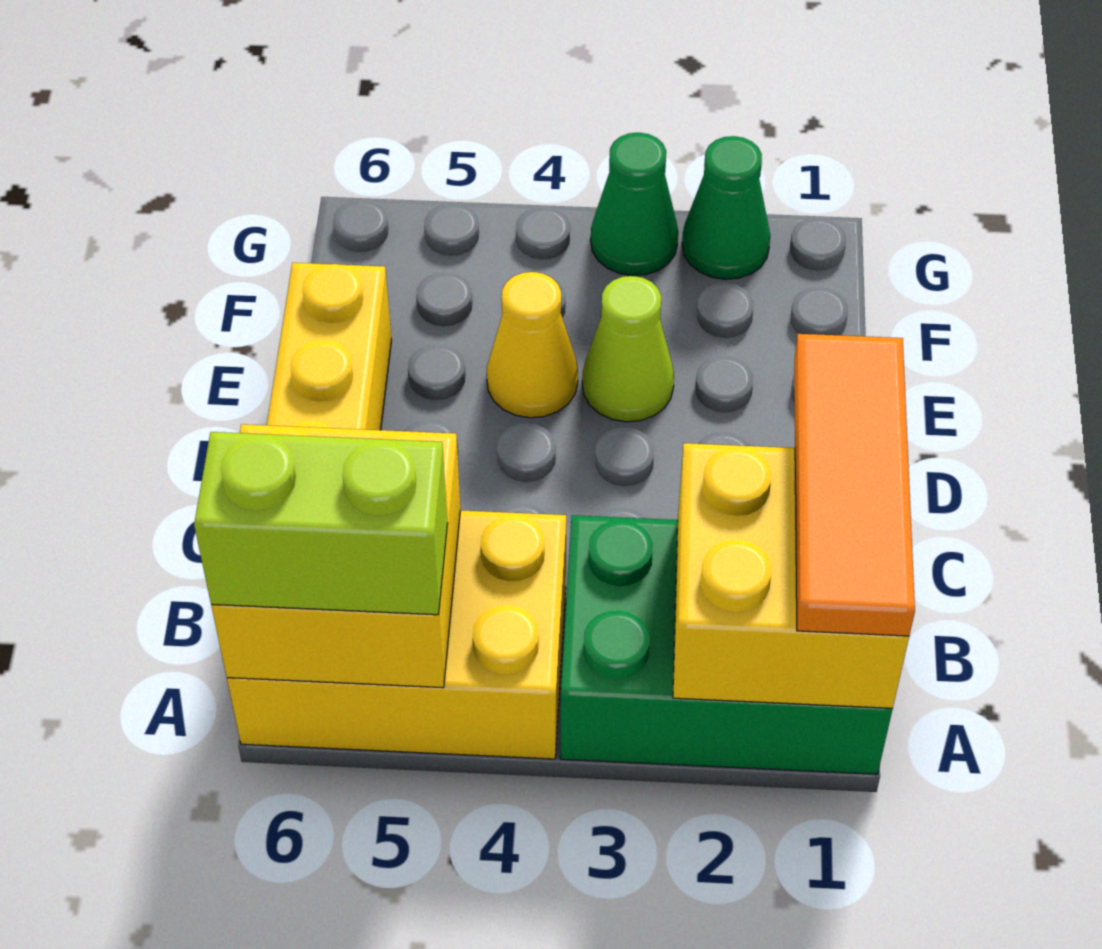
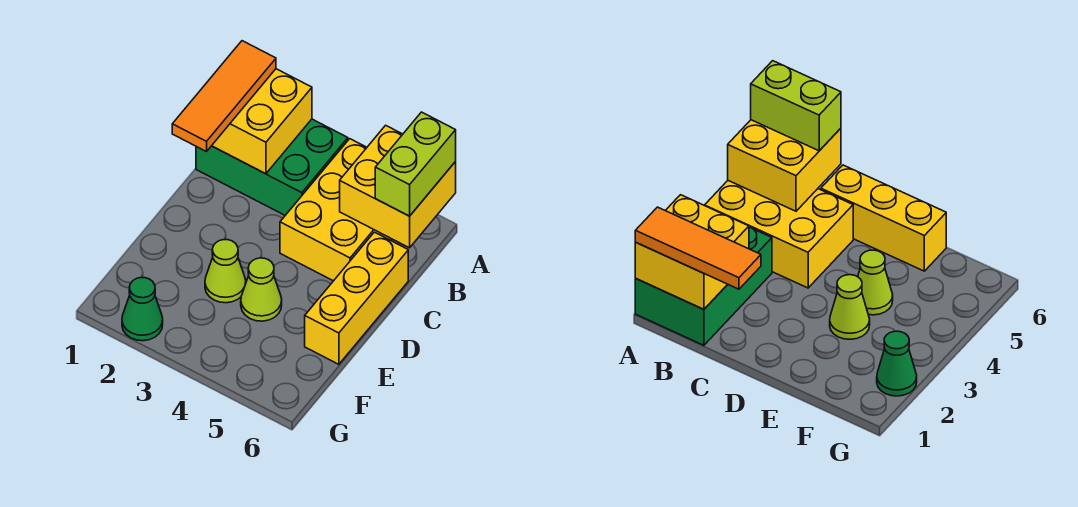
yellow 2x3 brick [227,510,566,759] -> yellow 2x3 brick turned to [280,139,392,281]
lime 1x2 brick [194,432,448,615] -> lime 1x2 brick turned to [375,112,456,216]
yellow 1x1 cone [487,272,578,418] -> lime 1x1 cone [241,258,282,321]
green 1x1 cone [591,133,678,276] -> none

